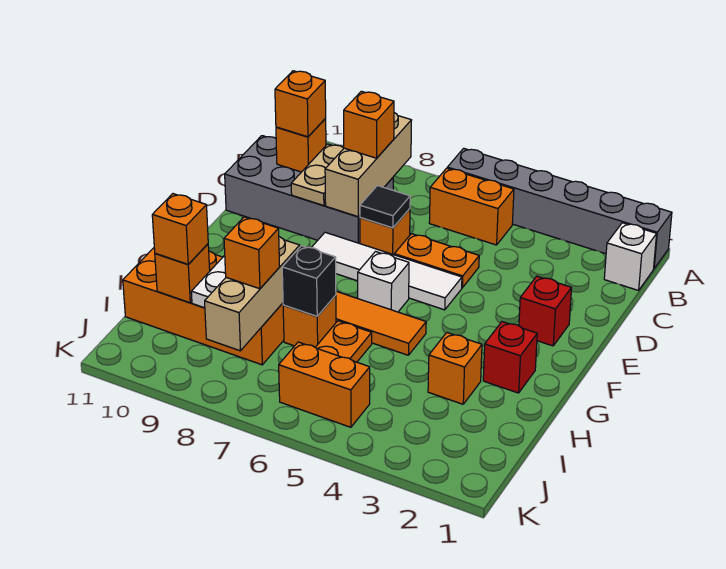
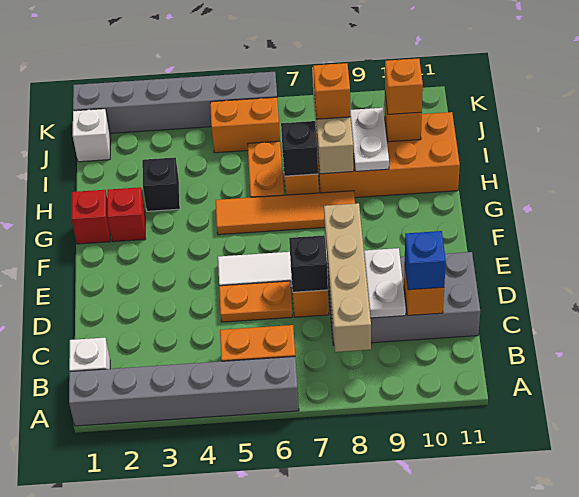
tan 1x3 brick [325,113,412,217] -> tan 1x4 brick [324,203,371,352]
orange 1x1 brick [344,91,394,158] -> none
tan 1x2 plate [291,144,344,206] -> white 1x2 plate [364,248,406,318]
orange 1x1 brick [275,71,326,137] -> blue 1x1 brick [405,231,446,290]
black 1x1 tile [360,186,410,228] -> black 1x1 brick [289,235,328,292]
red 1x1 brick [519,276,572,346] -> red 1x1 brick moved to [71,190,110,244]
white 1x1 brick [358,252,409,312] -> white 1x1 brick moved to [73,109,110,162]
orange 1x1 brick [428,333,482,404] -> black 1x1 brick [142,157,180,211]
none -> grey 1x6 brick [73,72,277,133]

